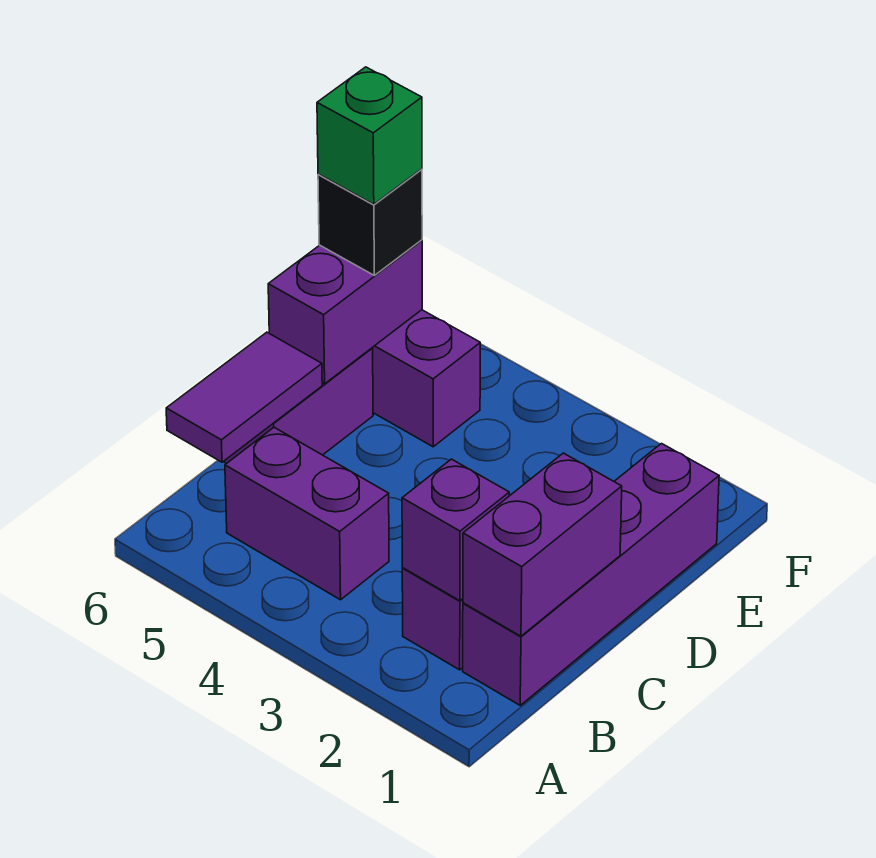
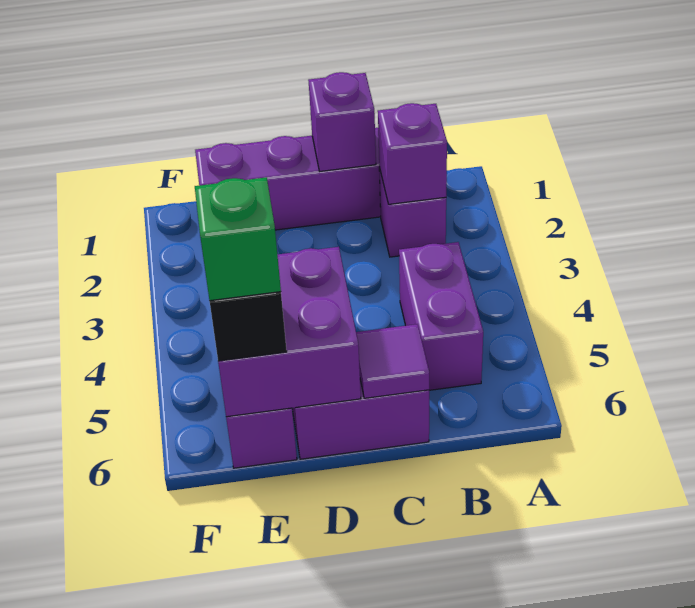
purple 1x2 brick [463,453,622,636] -> purple 1x1 brick [308,72,376,171]
purple 1x2 tile [166,332,322,462] -> purple 1x1 tile [356,324,429,398]
purple 1x2 brick [268,240,422,384] -> purple 2x2 brick [218,247,361,417]

